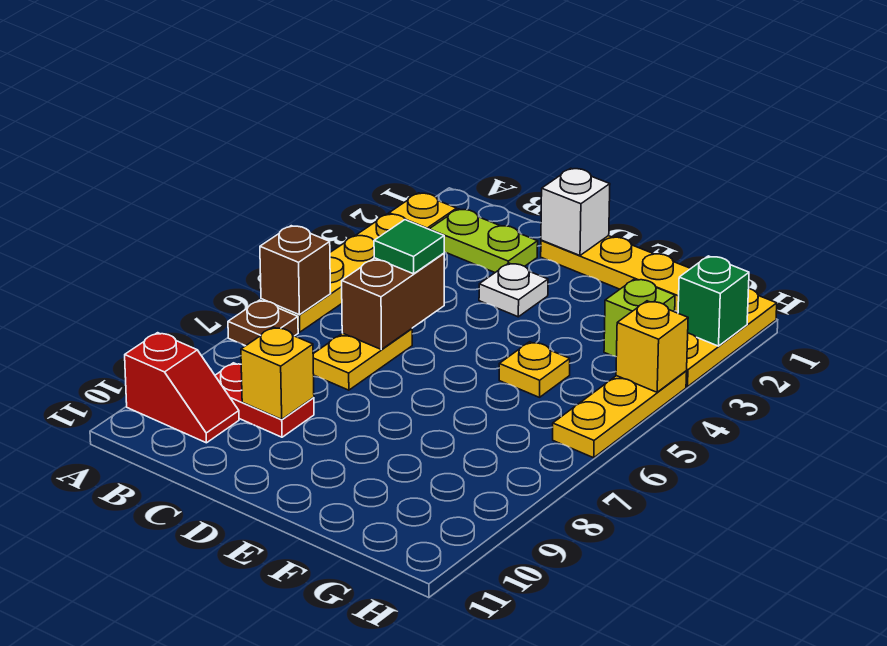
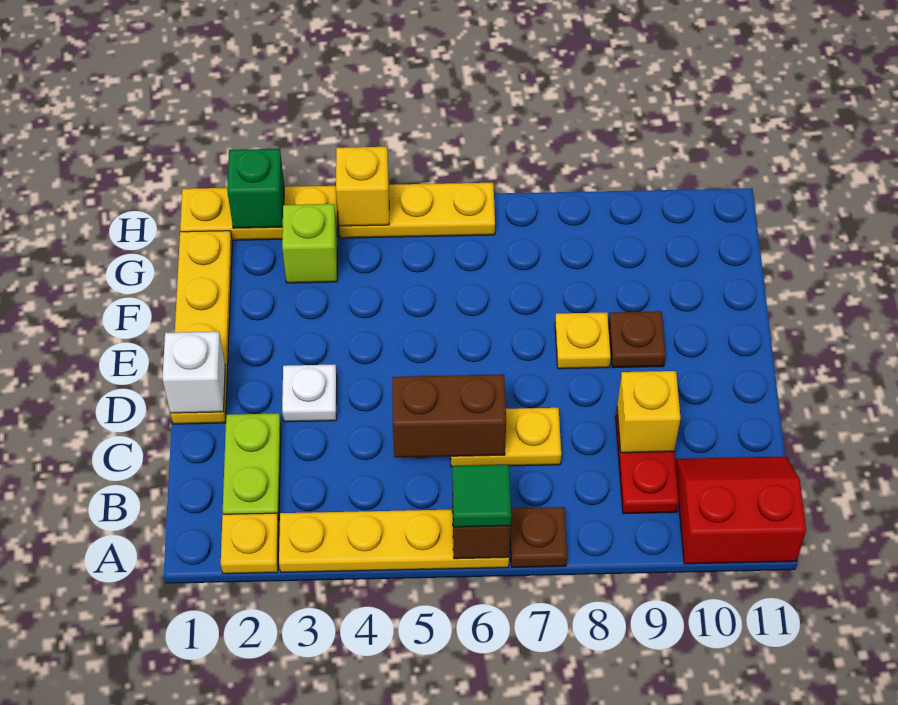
red 1x2 slope [125,333,239,443] -> red 2x2 slope [675,457,806,564]
green 1x1 tile [374,220,444,274] -> green 1x1 tile moved to [452,465,511,527]
none -> brown 1x1 plate [609,311,666,368]
yellow 1x1 plate [499,342,570,397] -> yellow 1x1 plate moved to [555,312,611,369]

